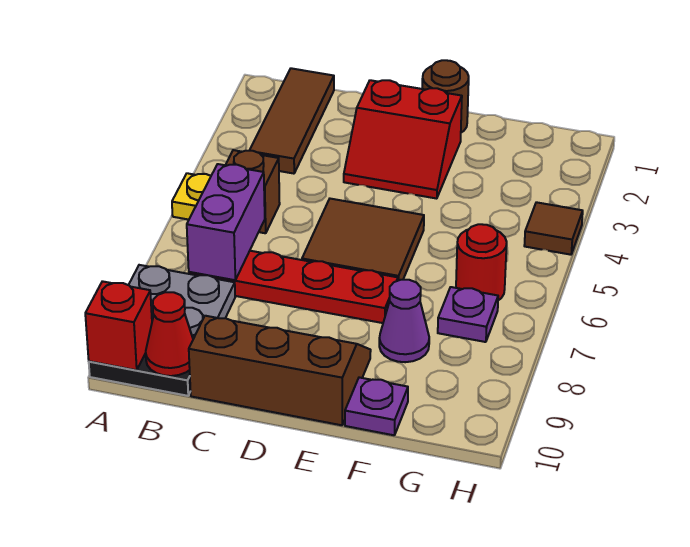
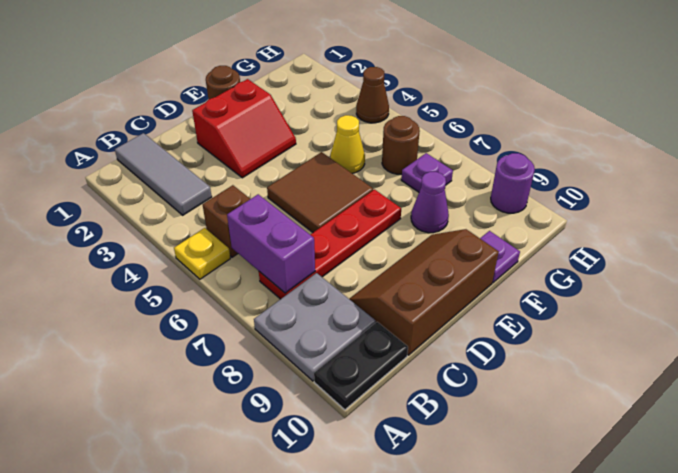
red 1x1 brick [85,281,152,370] -> none
brown 1x3 tile [249,68,334,174] -> grey 1x3 tile [115,133,212,215]
red 1x1 cone [146,292,193,376] -> none
none -> yellow 1x1 cone [330,115,365,173]
red 1x1 round brick [456,224,507,300] -> brown 1x1 round brick [382,116,420,174]
brown 1x1 tile [524,202,583,255] -> brown 1x1 cone [356,67,389,123]
none -> purple 1x1 round brick [491,153,535,213]

